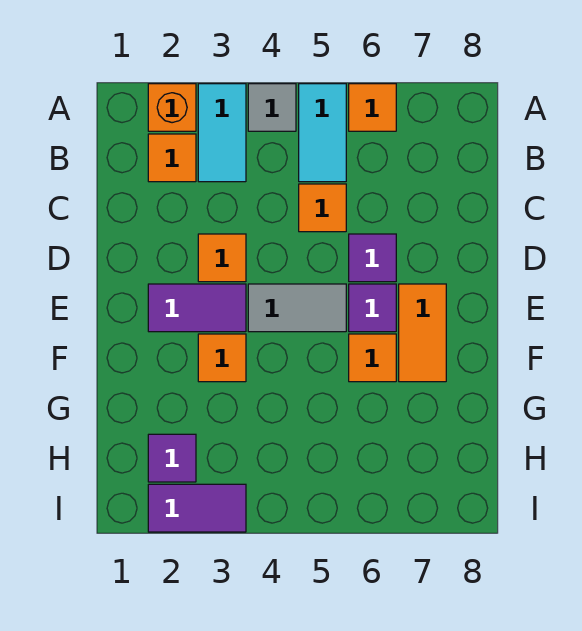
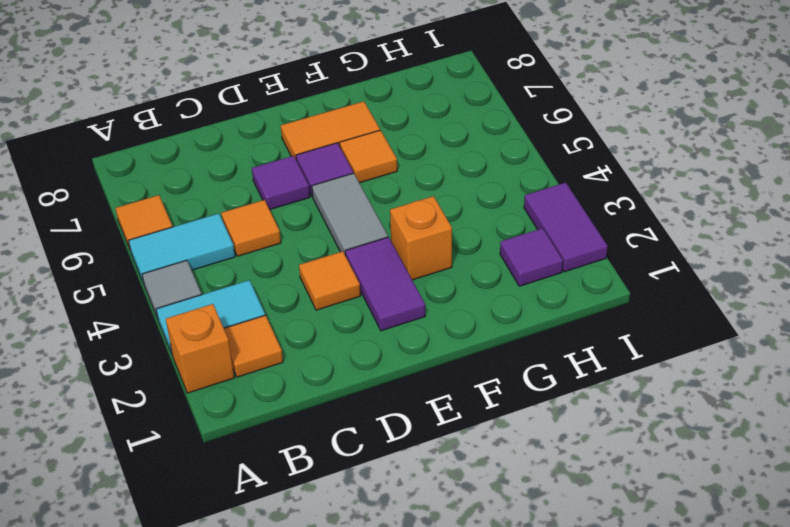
orange 1x1 tile [198,334,246,382] -> orange 1x1 brick [390,196,452,280]

